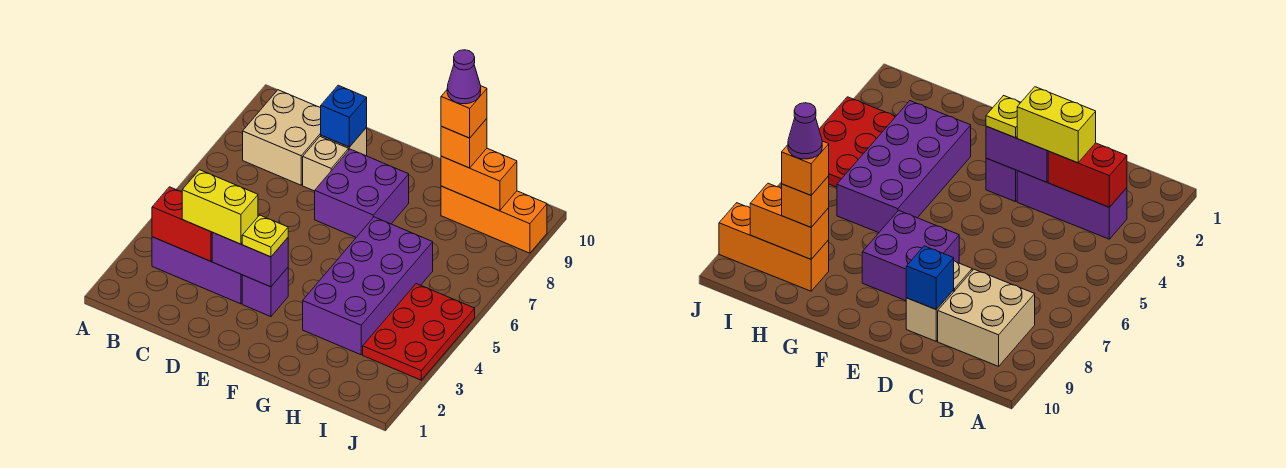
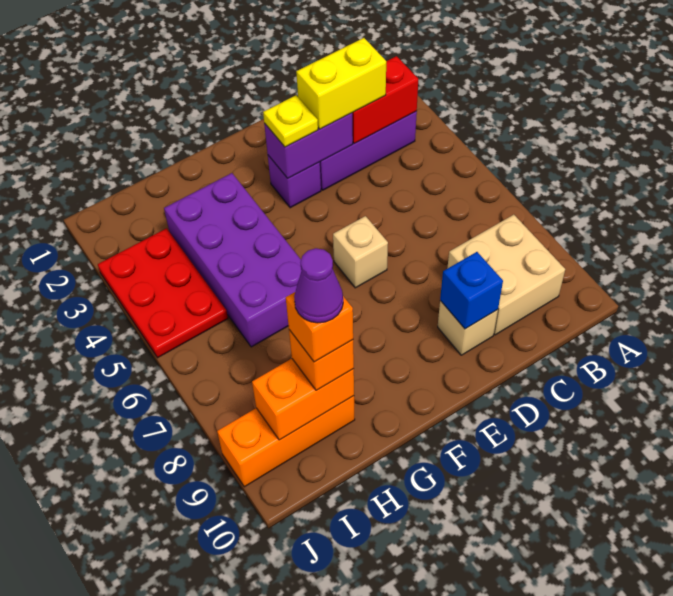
tan 1x1 brick [303,136,349,191] -> tan 1x1 brick moved to [333,216,388,288]
purple 2x2 brick [315,149,409,237] -> none

